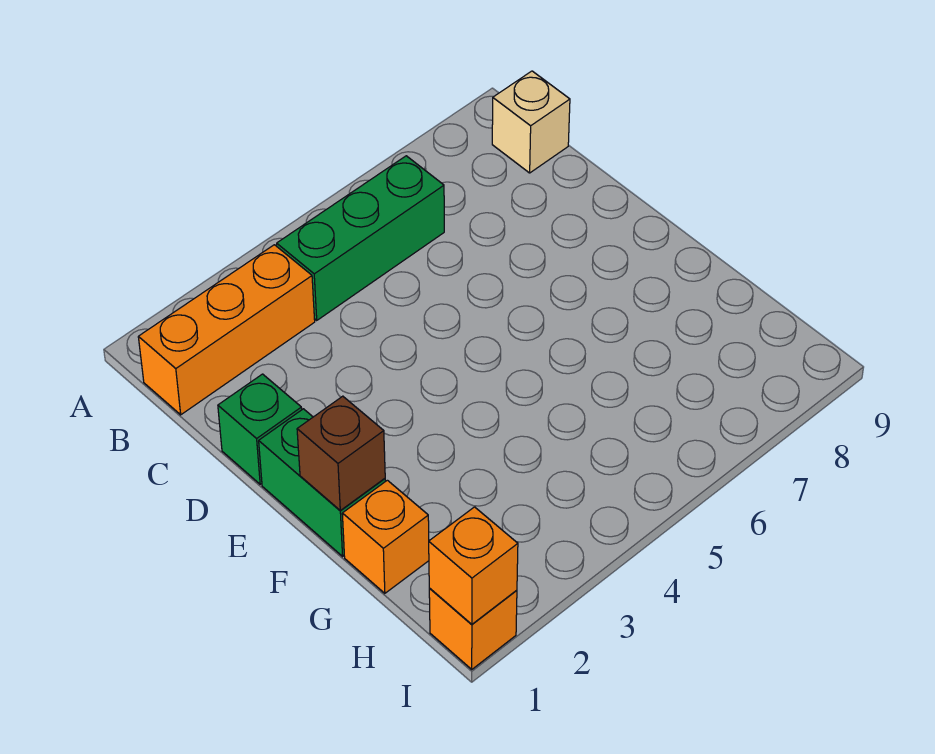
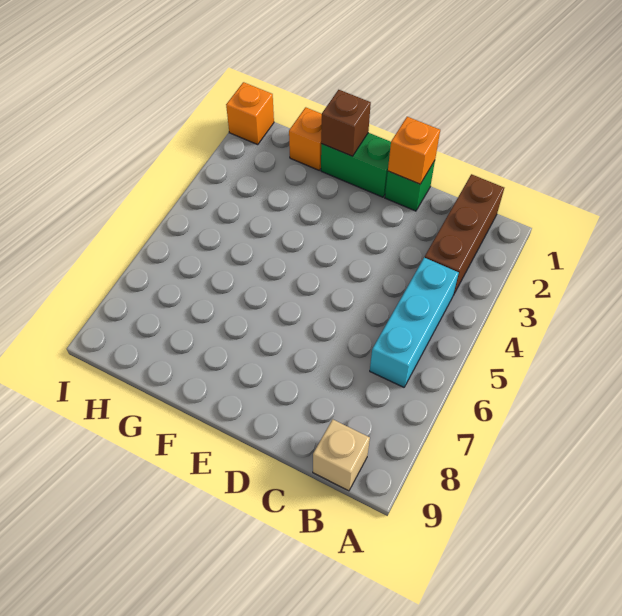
orange 1x3 brick [138,245,315,415] -> brown 1x3 brick [425,174,504,295]
green 1x3 brick [277,156,444,320] -> cyan 1x3 brick [370,257,459,387]
orange 1x1 brick [429,507,518,624] -> orange 1x1 brick moved to [388,117,440,184]

